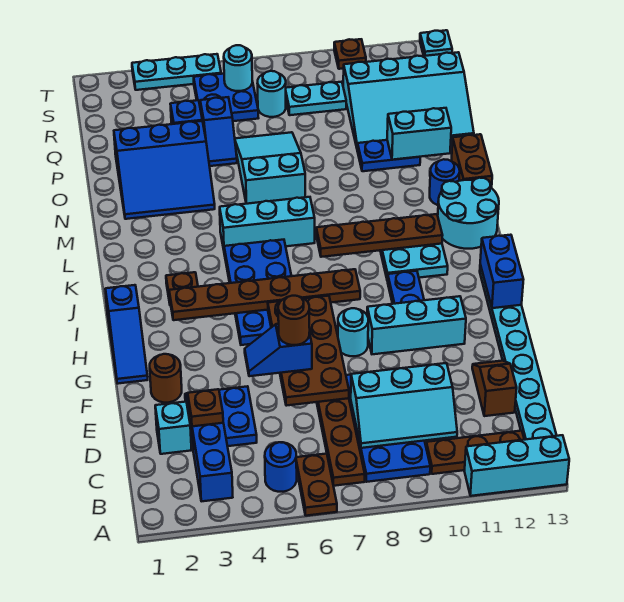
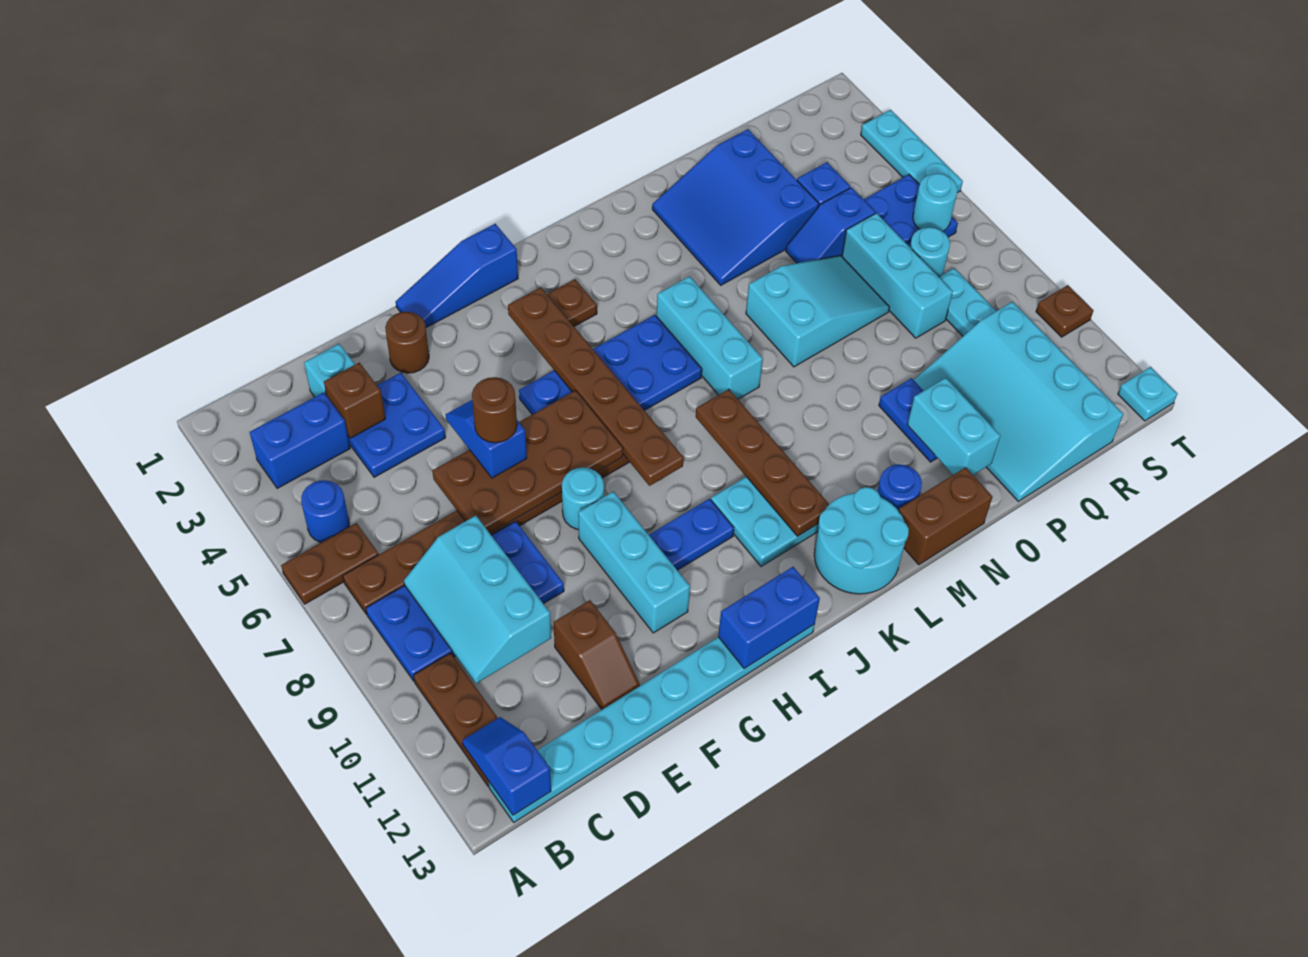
cyan 1x3 brick [465,435,569,496] -> cyan 1x3 brick moved to [842,213,953,338]
none -> blue 1x2 slope [462,717,551,815]
brown 1x2 slope [472,361,517,416] -> brown 1x2 slope turned to [554,600,640,709]

